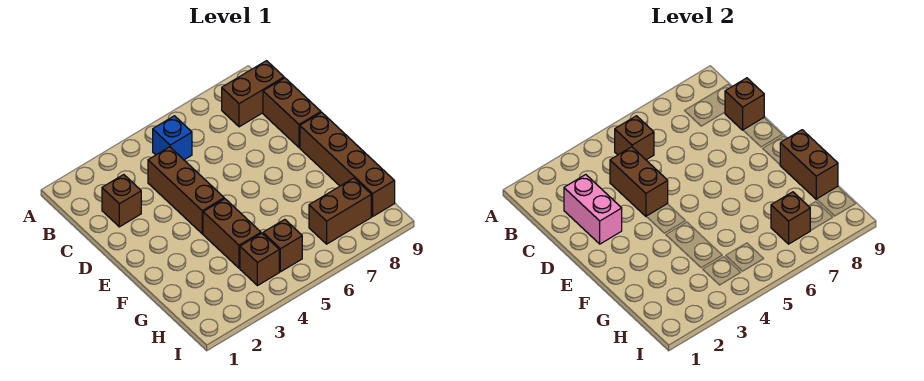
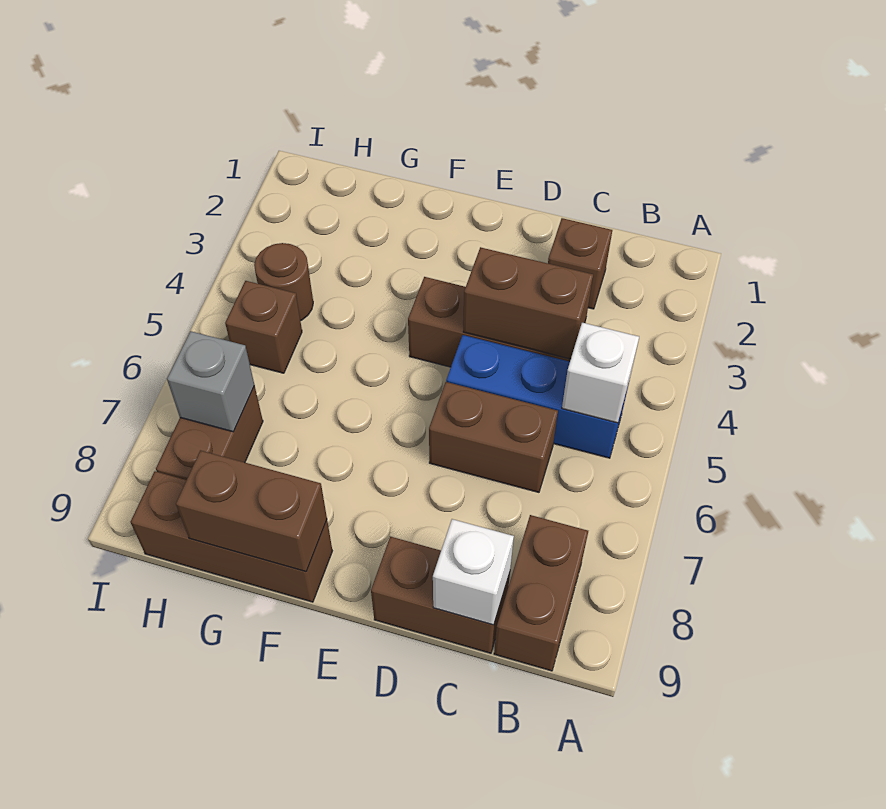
blue 1x1 brick [153,116,192,160] -> blue 1x3 brick [446,335,629,458]
brown 1x1 brick [615,116,654,160] -> white 1x1 brick [562,323,639,423]
pink 1x2 brick [564,175,622,244] -> none
brown 1x1 brick [725,78,764,130] -> white 1x1 brick [433,519,514,625]
brown 1x4 brick [300,112,395,216] -> brown 1x3 brick [131,471,332,602]
brown 1x2 brick [203,199,261,268] -> brown 1x2 brick moved to [429,382,558,492]
brown 1x1 brick [240,233,279,286] -> brown 1x1 round brick [254,243,313,321]
brown 1x1 brick [771,192,810,244] -> grey 1x1 brick [167,331,254,432]

